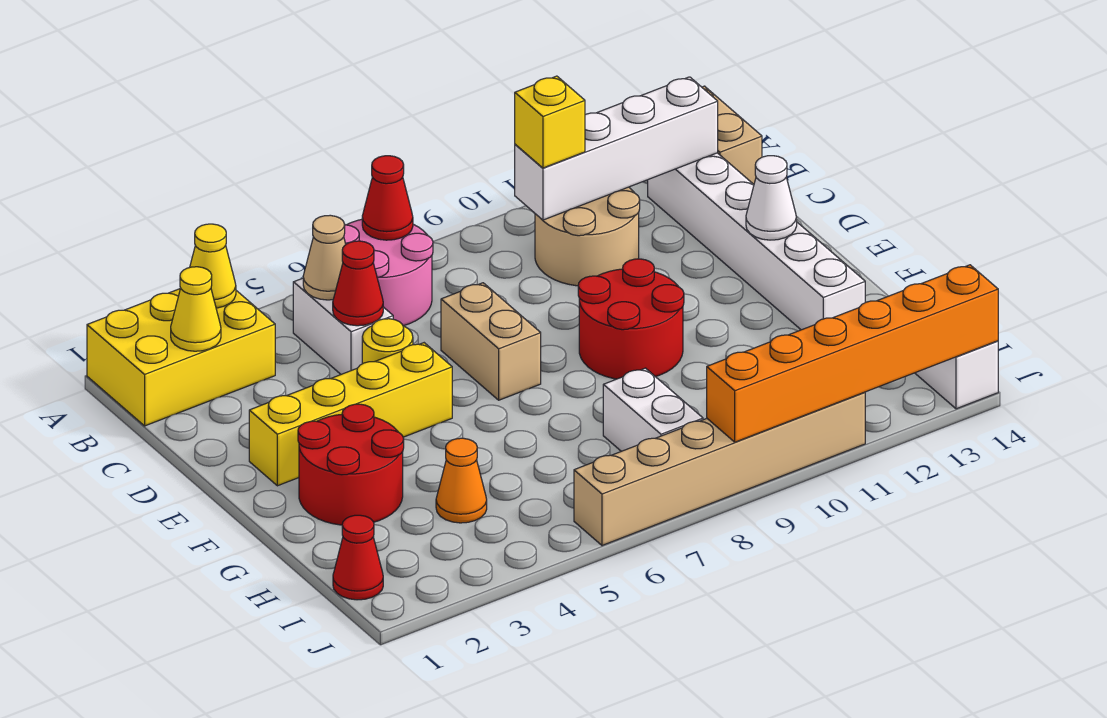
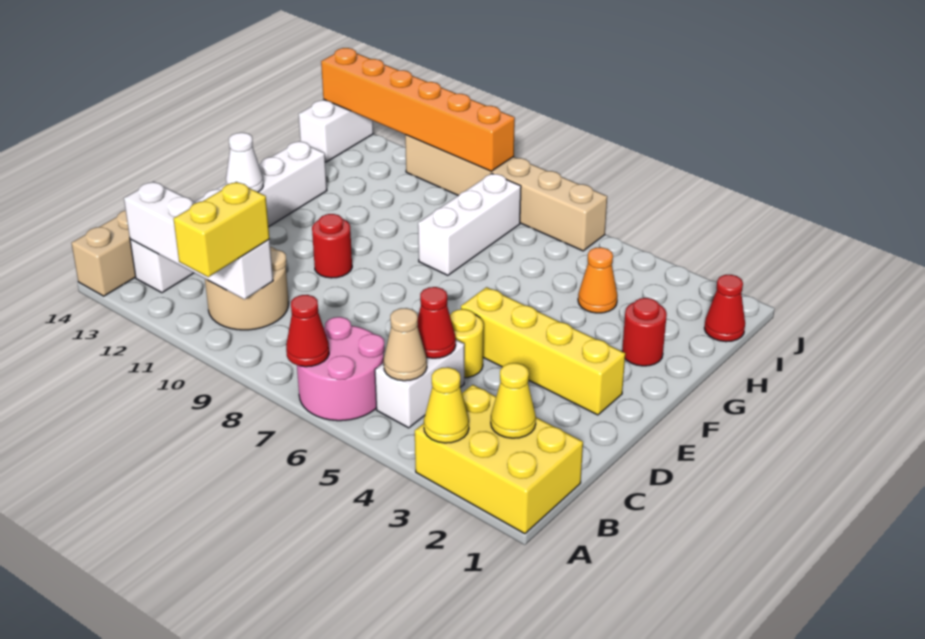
yellow 1x1 brick [515,76,585,168] -> yellow 1x2 brick [174,182,270,277]
tan 1x2 brick [441,283,541,400] -> none
red 2x2 round brick [578,259,684,379] -> red 1x1 round brick [312,214,352,278]
red 2x2 round brick [298,404,404,525] -> red 1x1 round brick [622,298,667,366]
white 1x2 brick [603,368,703,451] -> white 1x3 brick [418,173,521,275]

